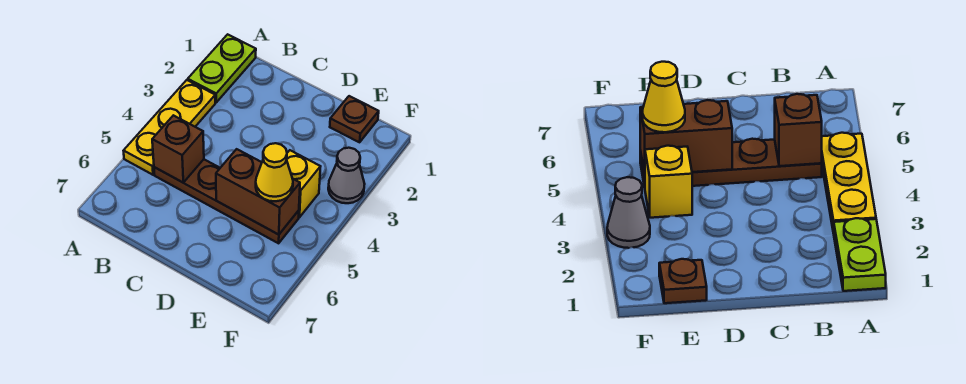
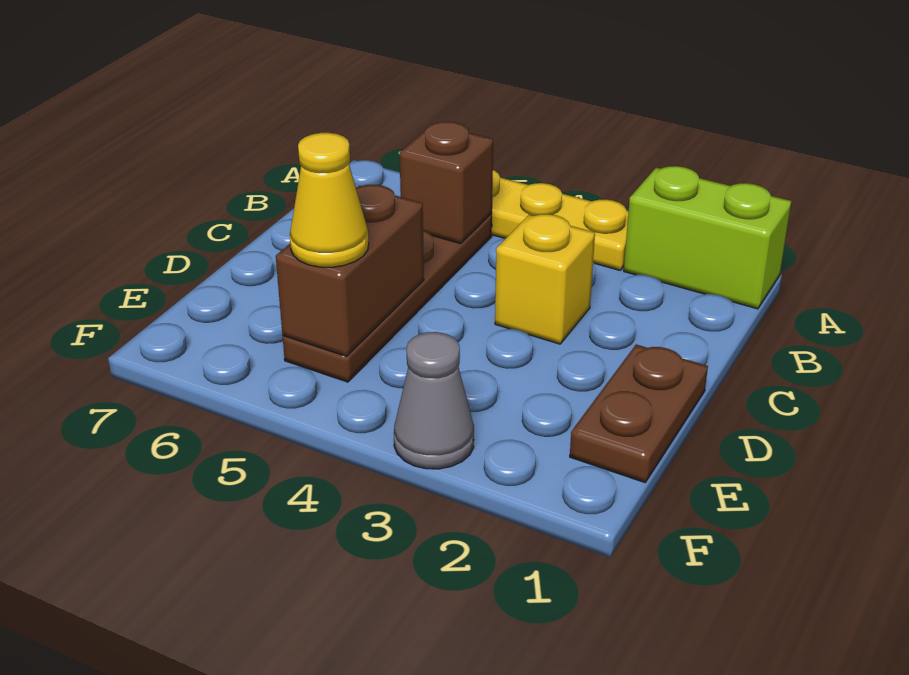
lime 1x2 plate [188,34,256,102] -> lime 1x2 brick [624,166,791,309]
brown 1x1 plate [330,96,379,142] -> brown 1x2 plate [570,345,708,482]
yellow 1x1 brick [287,150,321,217] -> yellow 1x1 brick moved to [495,214,595,344]

